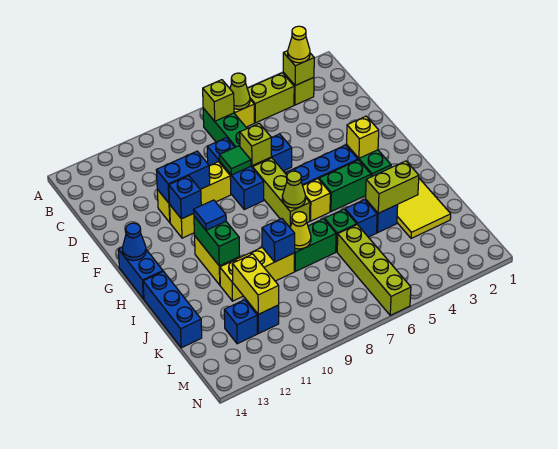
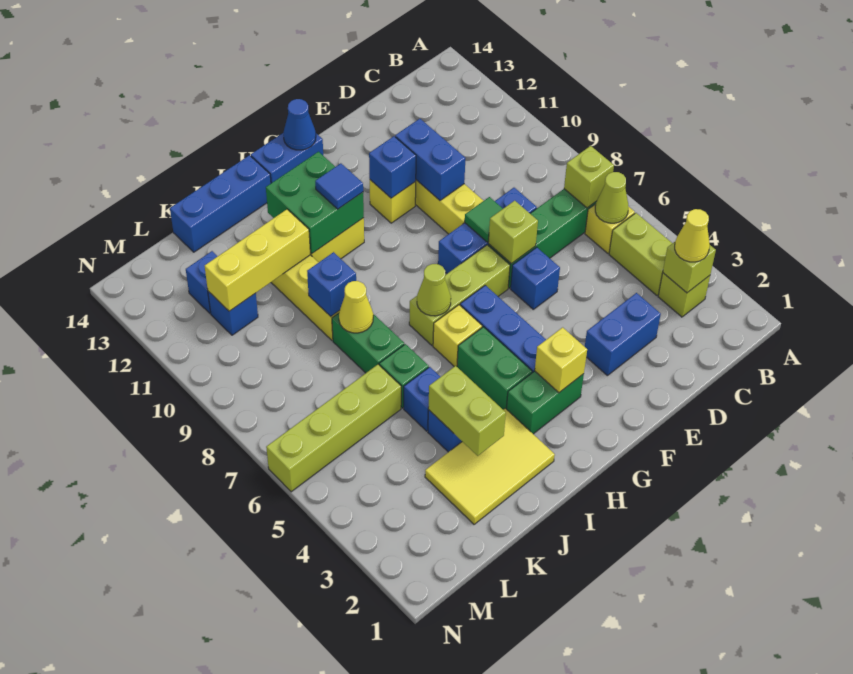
none -> blue 1x2 brick [585,293,661,375]
green 1x2 brick [194,216,239,266] -> green 2x2 brick [266,152,364,254]
yellow 1x2 brick [232,254,279,314] -> yellow 1x3 brick [205,209,310,311]

